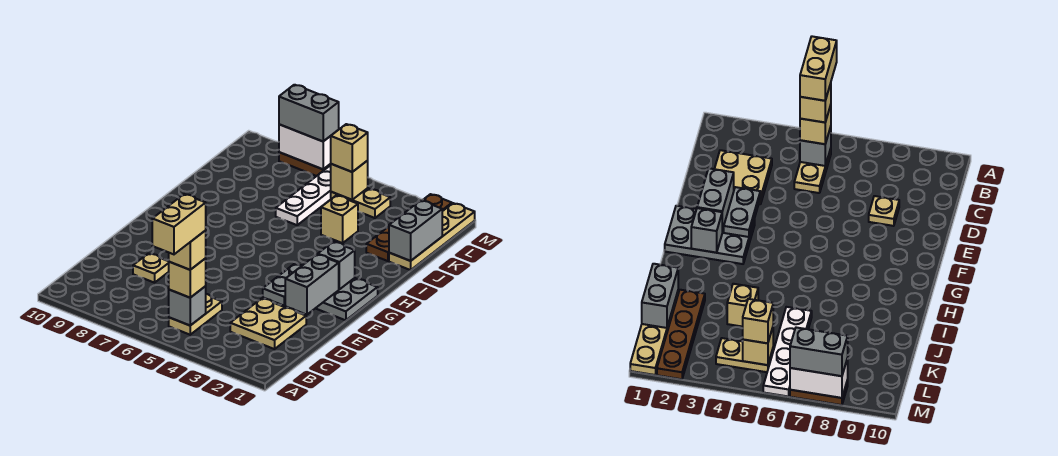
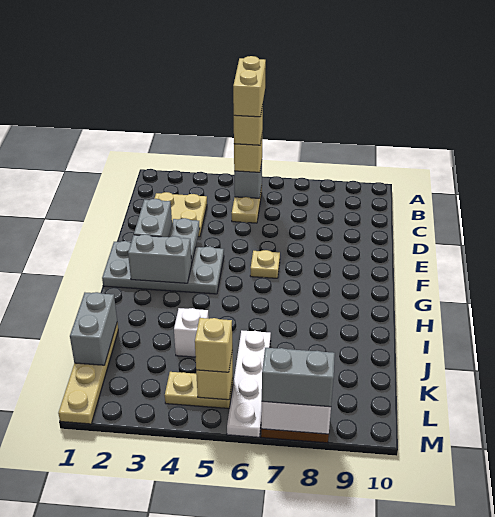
tan 1x1 plate [133,253,169,283] -> tan 1x1 plate moved to [250,250,280,278]
grey 2x3 plate [316,278,378,320] -> grey 2x4 plate [102,241,224,294]
grey 1x1 brick [318,242,355,289] -> grey 1x2 brick [128,234,192,283]
brown 1x4 plate [366,194,452,261] -> none
tan 1x1 brick [321,195,358,243] -> white 1x1 brick [174,308,209,357]

